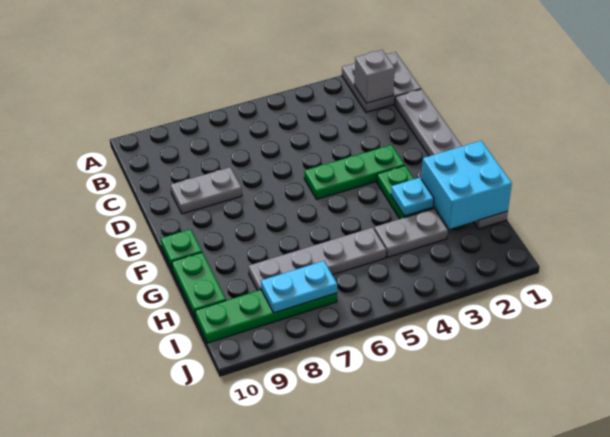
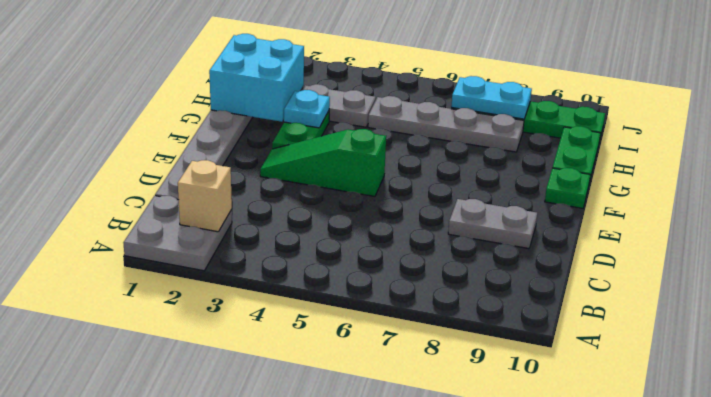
grey 1x1 brick [354,50,395,103] -> tan 1x1 brick [178,160,232,232]
green 1x3 plate [304,145,405,199] -> green 1x3 slope [260,129,386,196]

